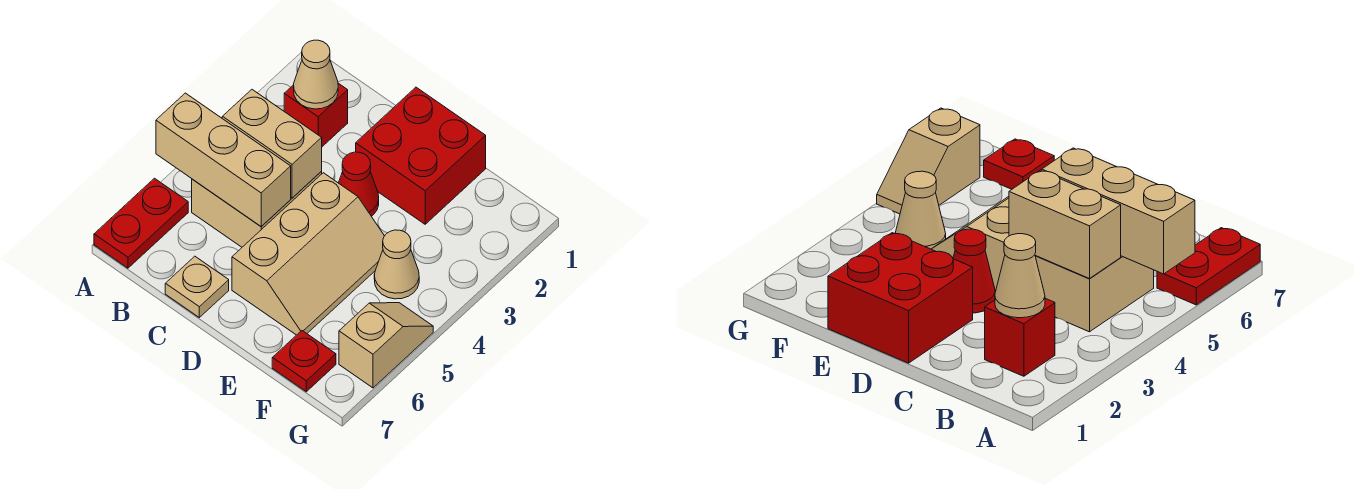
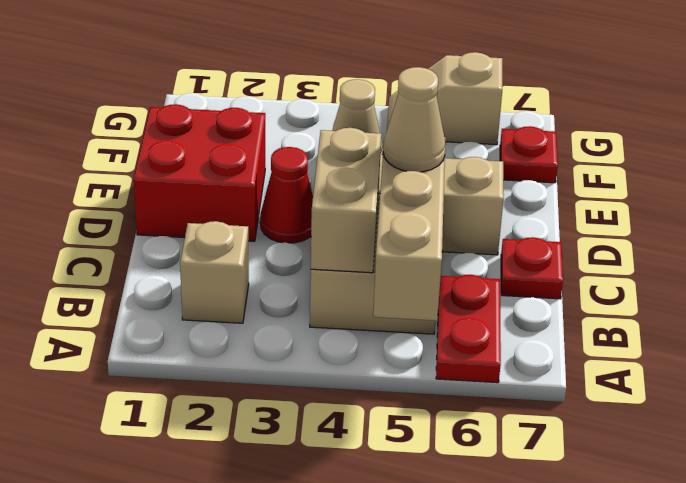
red 1x2 plate [94,178,188,268] -> red 1x2 plate turned to [436,275,501,383]
red 1x1 brick [284,83,348,147] -> tan 1x1 brick [180,221,249,323]
tan 1x1 cone [294,40,338,109] -> tan 1x1 cone moved to [383,67,446,172]
tan 1x1 plate [165,256,229,317] -> red 1x1 plate [501,237,563,299]

